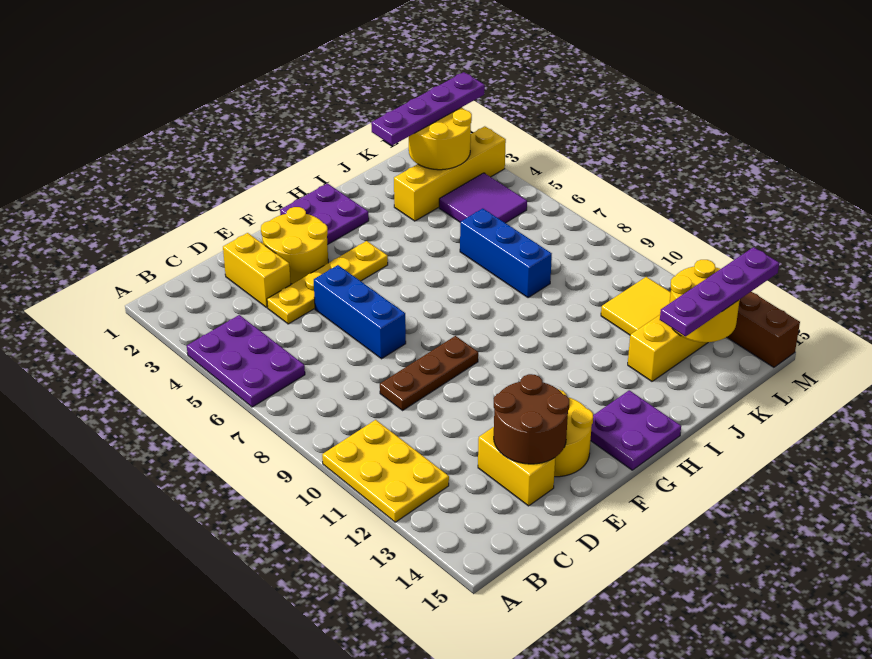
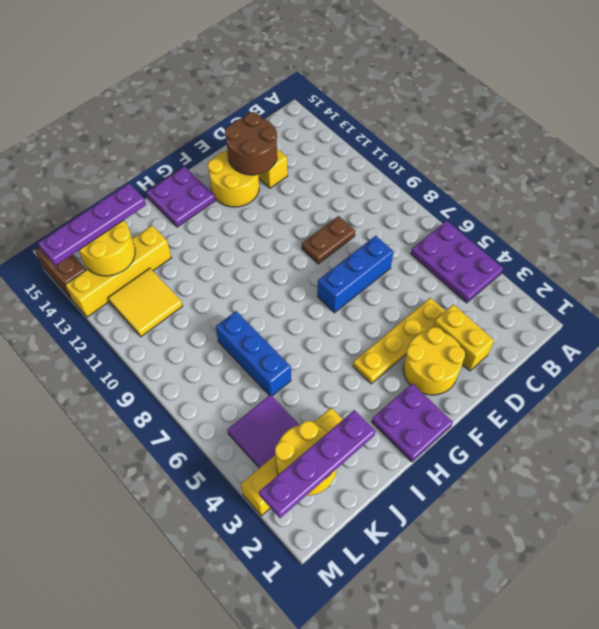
yellow 2x3 plate [322,420,449,522] -> none
brown 1x3 plate [380,336,478,410] -> brown 1x2 plate [302,216,355,264]
blue 1x3 brick [314,265,406,359] -> blue 1x3 brick turned to [317,236,393,313]

